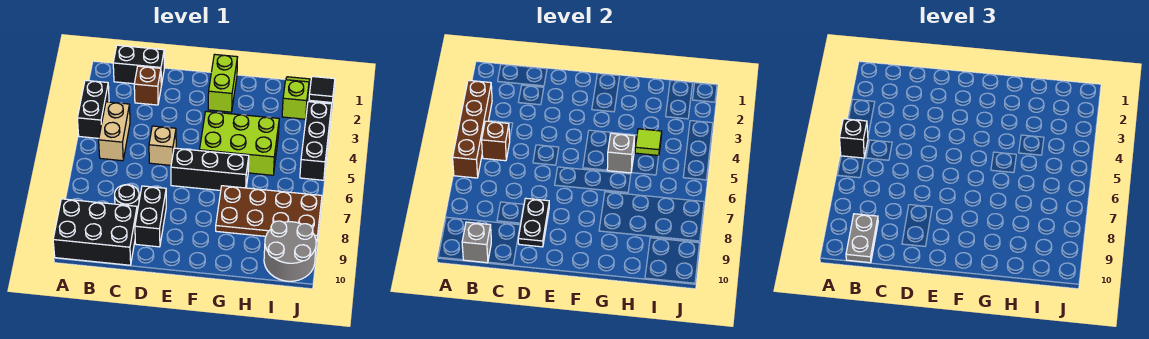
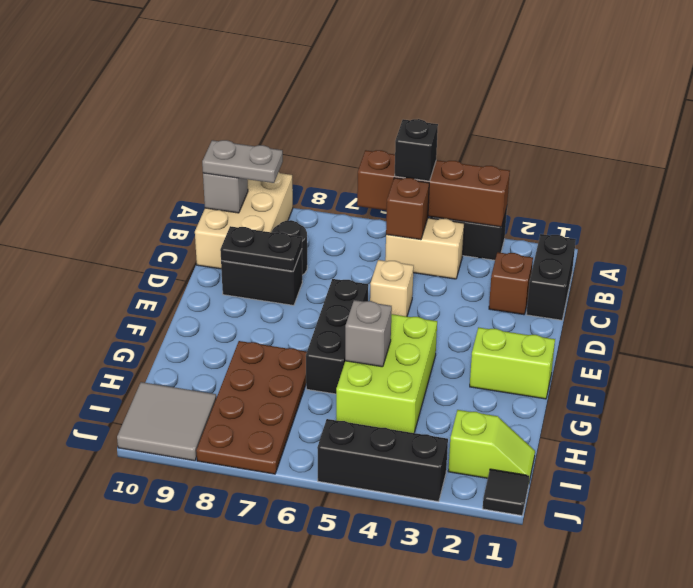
black 2x3 brick [53,199,137,265] -> tan 2x3 brick [195,172,293,269]
lime 1x1 tile [635,129,662,155] -> none
grey 2x2 round brick [264,221,316,281] -> grey 2x2 tile [117,382,216,461]

